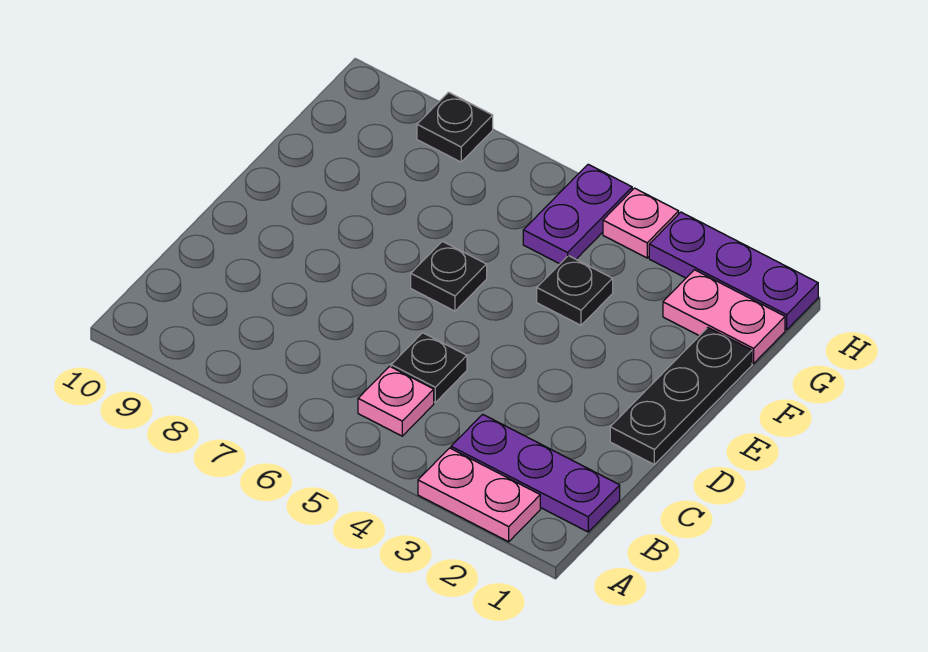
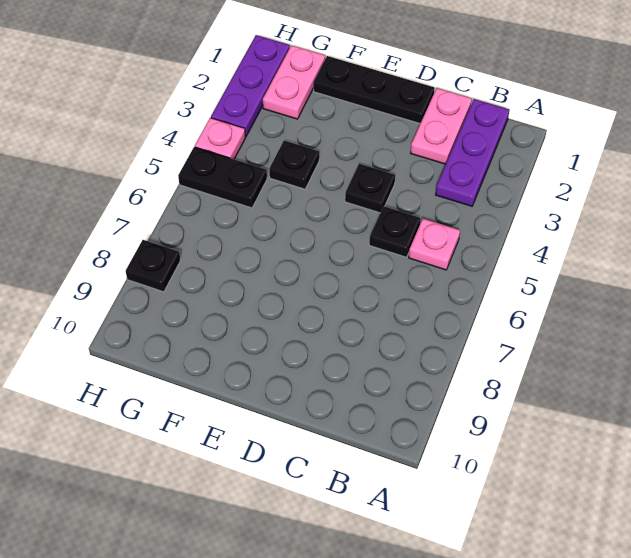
pink 1x2 plate [418,448,540,542] -> pink 1x2 plate moved to [411,88,472,164]
black 1x1 plate [411,241,487,311] -> black 1x1 plate moved to [345,164,395,213]
purple 1x2 plate [523,164,632,264] -> black 1x2 plate [178,147,267,208]

